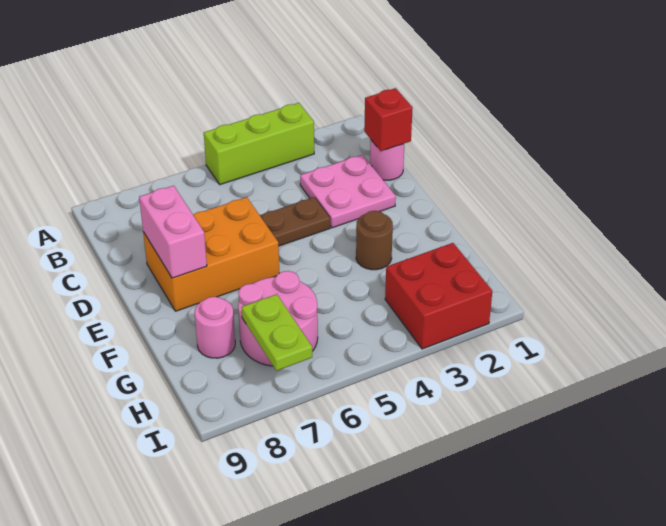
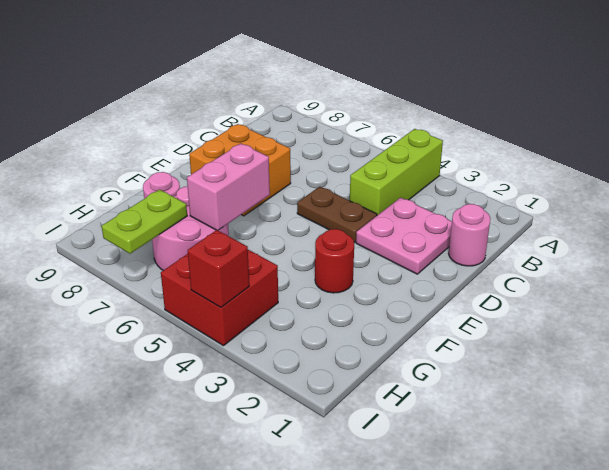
lime 1x3 brick [204,103,314,185] -> lime 1x3 brick turned to [350,129,443,215]
red 1x1 brick [364,88,413,151] -> red 1x1 brick moved to [188,230,249,307]
orange 2x3 brick [143,197,279,311] -> orange 2x2 brick [189,124,291,216]
pink 1x2 brick [139,186,207,278] -> pink 1x2 brick moved to [187,143,270,230]
brown 1x1 round brick [356,211,393,270] -> red 1x1 round brick [315,229,354,293]
red 2x2 brick [385,243,492,349] -> red 2x2 brick moved to [161,250,278,346]

